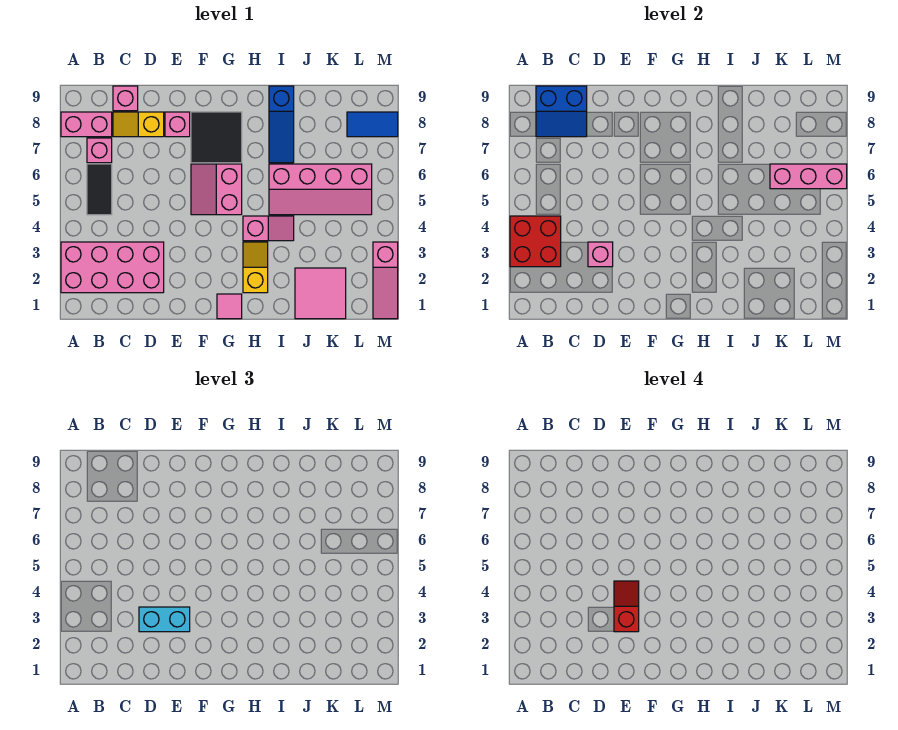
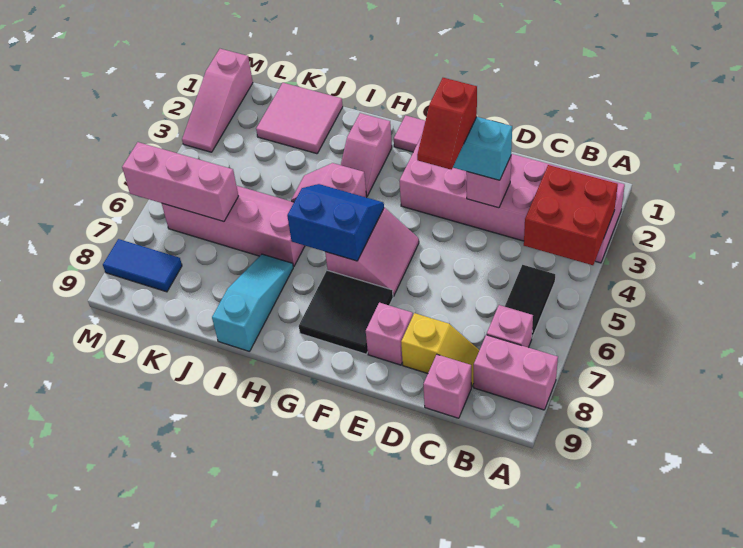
pink 2x4 brick [61,242,164,293] -> pink 2x6 brick [400,136,625,263]
blue 2x2 slope [536,86,587,137] -> blue 2x2 slope moved to [287,184,384,261]
yellow 1x2 slope [243,242,268,293] -> pink 1x2 slope [341,113,392,196]
blue 1x3 slope [269,86,294,163] -> cyan 1x3 slope [212,254,293,352]
pink 1x3 slope [373,242,398,319] -> pink 1x3 slope turned to [182,49,253,152]

